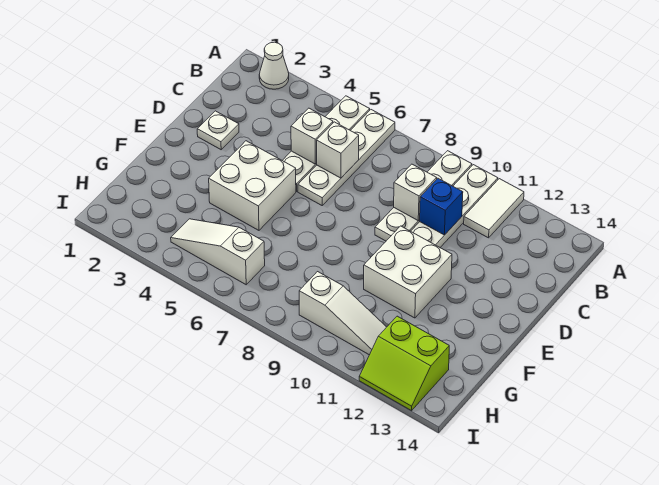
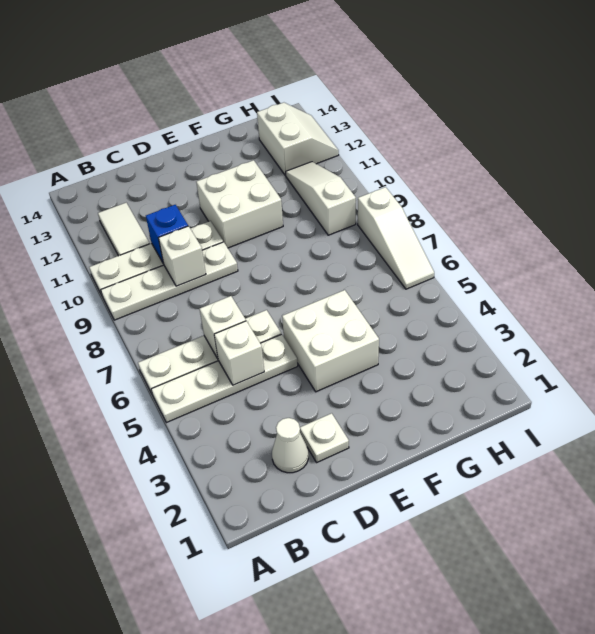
white 1x1 cone [259,42,289,89] -> white 1x1 cone moved to [272,418,308,473]
white 1x2 tile [464,179,524,238] -> white 1x2 tile turned to [98,203,150,256]
white 1x3 slope [171,219,265,285] -> white 1x3 slope moved to [358,187,434,289]
lime 2x2 slope [359,316,449,411] -> white 2x2 slope [257,103,339,175]

